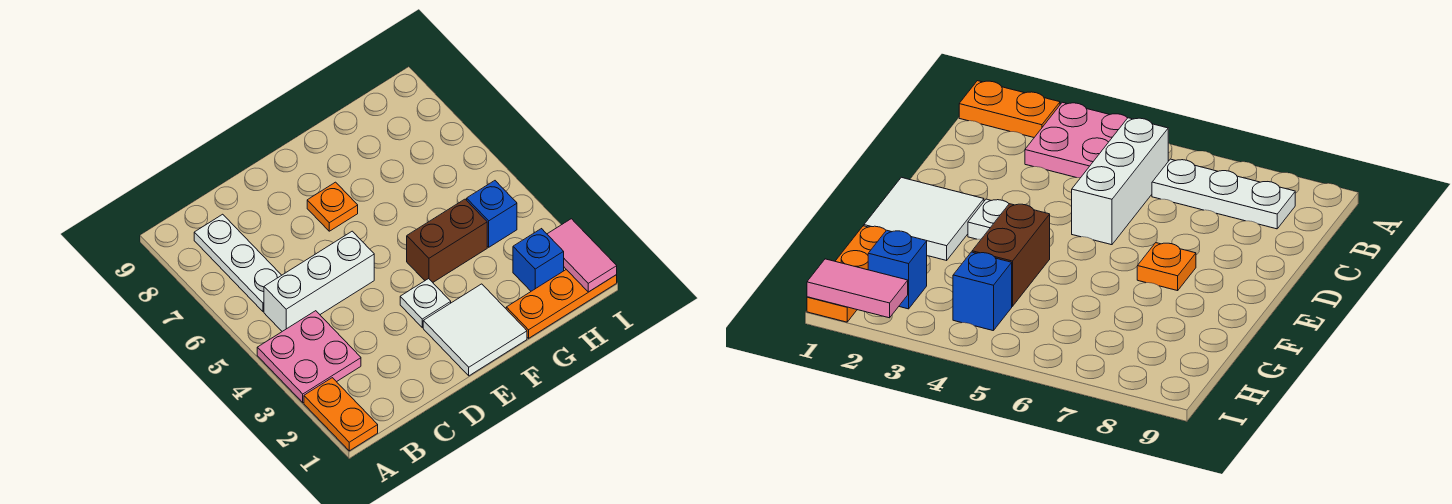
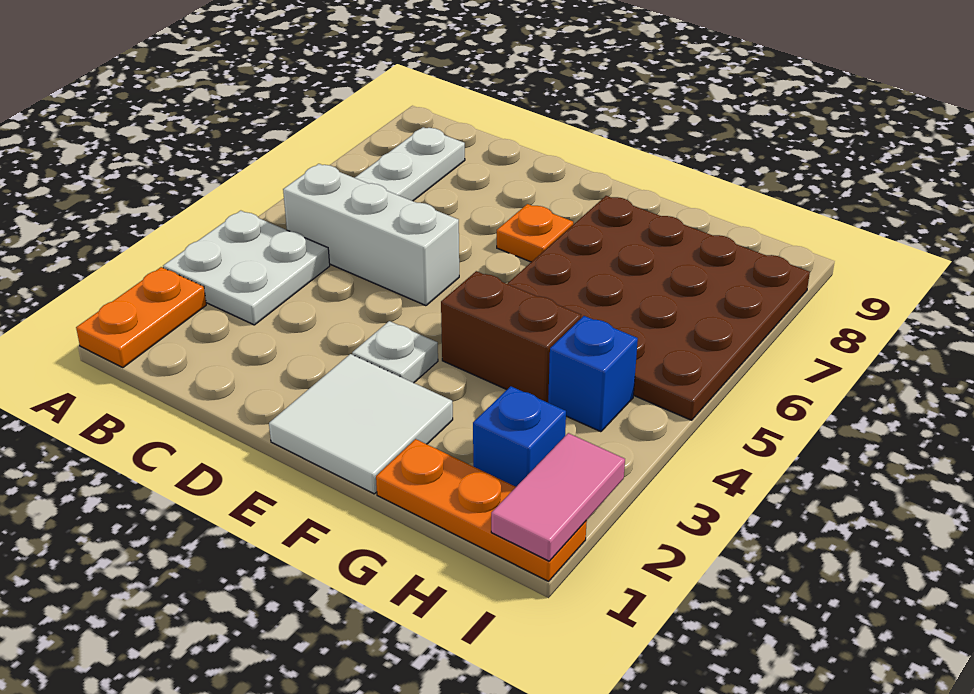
pink 2x2 plate [257,311,361,403] -> white 2x2 plate [163,211,330,325]
none -> brown 4x4 plate [507,196,810,420]

